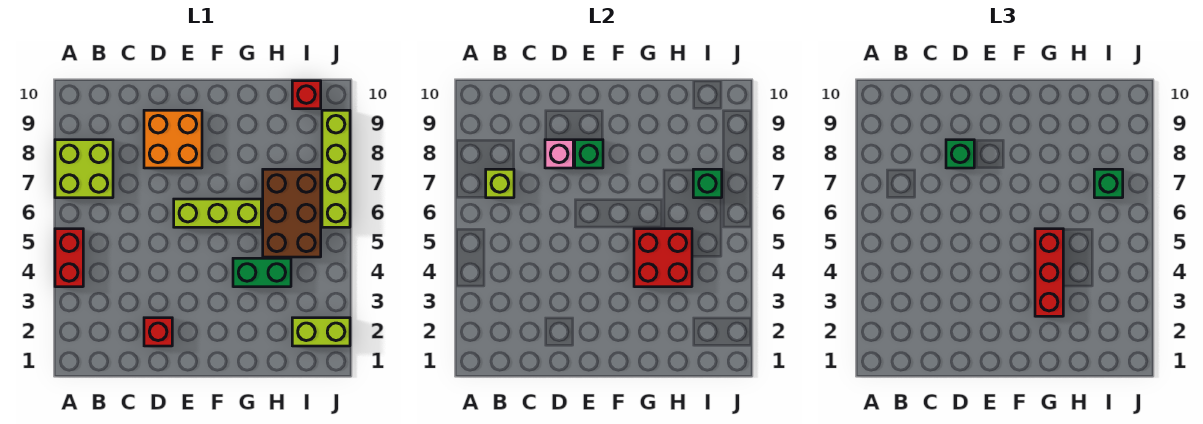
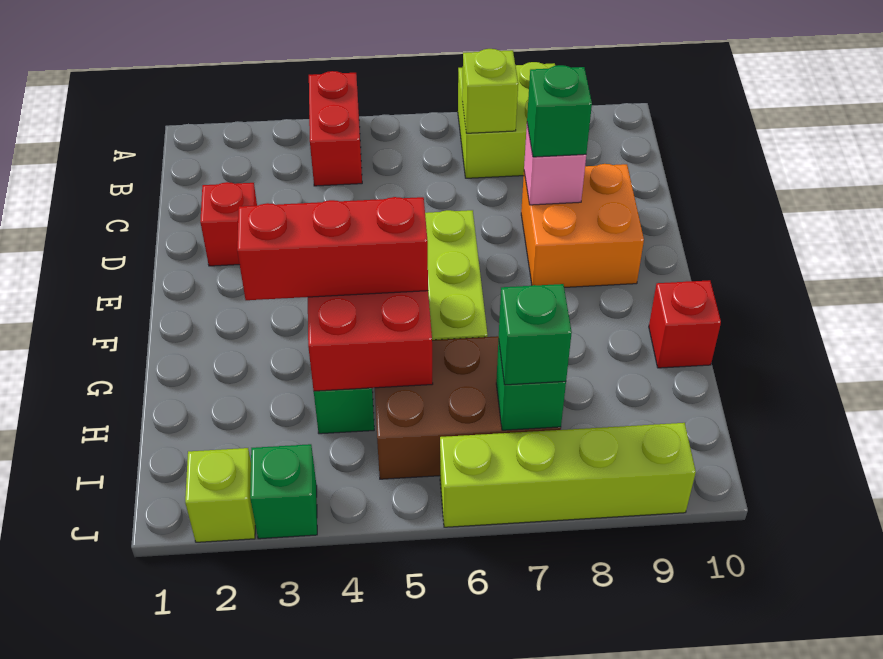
red 1x2 brick [55,229,83,287] -> red 1x2 brick turned to [309,71,362,186]
green 1x1 brick [575,140,603,168] -> green 1x1 brick moved to [250,444,317,539]
lime 1x2 brick [292,318,350,346] -> lime 1x1 brick [185,448,255,542]
red 1x1 brick [292,81,321,109] -> red 1x1 brick moved to [649,280,721,368]

